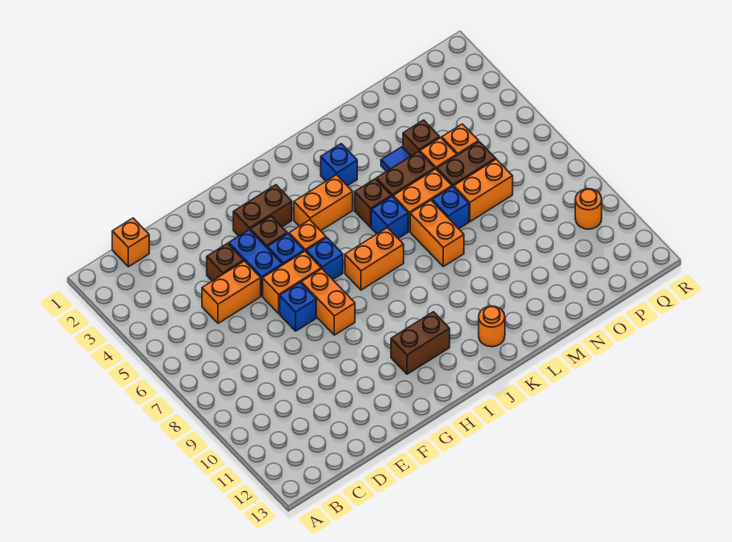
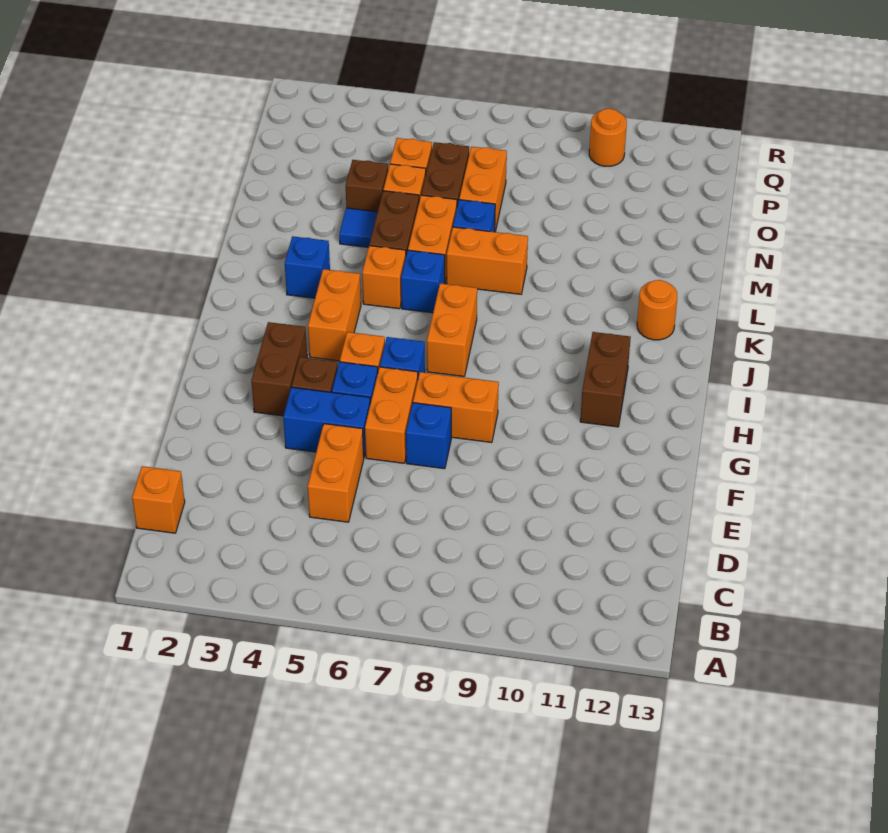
brown 1x1 brick [207,243,244,281] -> none
brown 1x1 brick [355,179,391,227] -> orange 1x1 brick [362,246,406,309]

